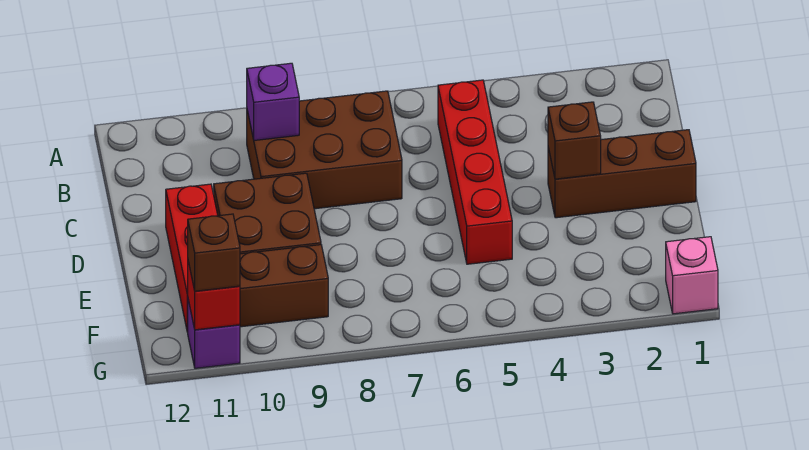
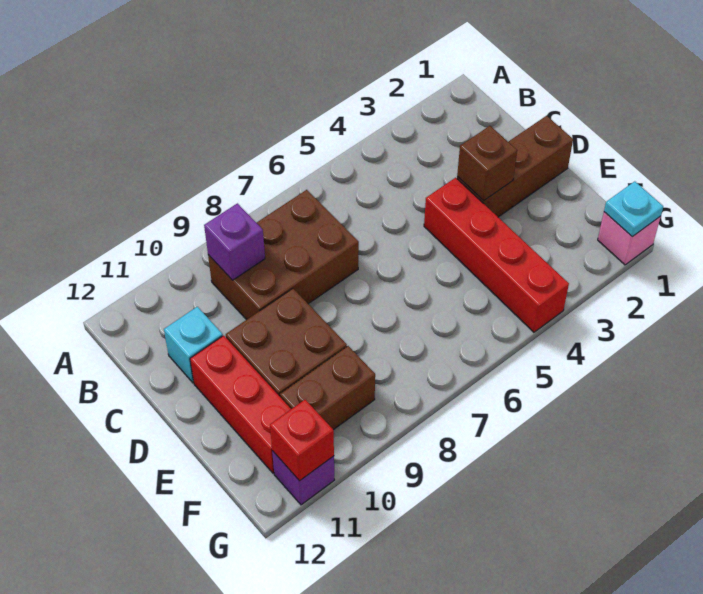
red 1x4 brick [438,80,512,264] -> red 1x4 brick moved to [424,178,569,332]
none -> cyan 1x1 brick [164,307,223,383]
none -> cyan 1x1 plate [604,181,663,237]
brown 1x1 brick [188,214,240,291] -> none

